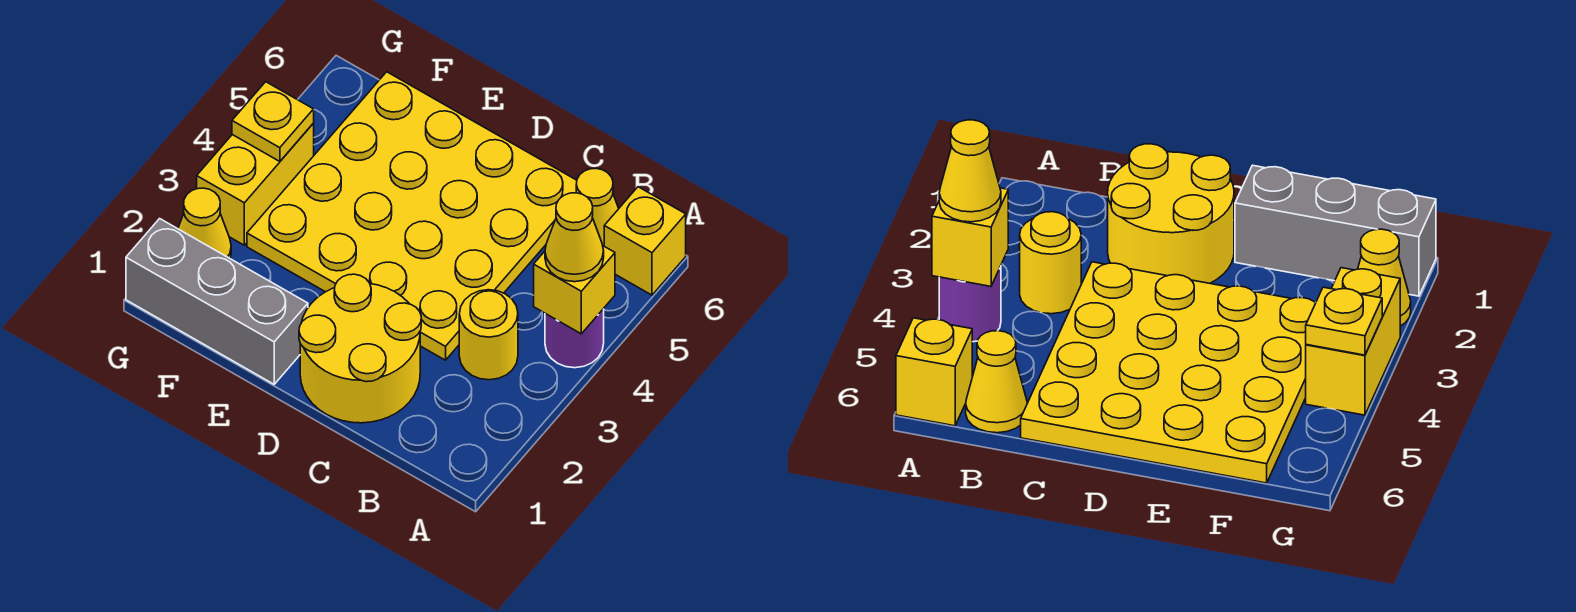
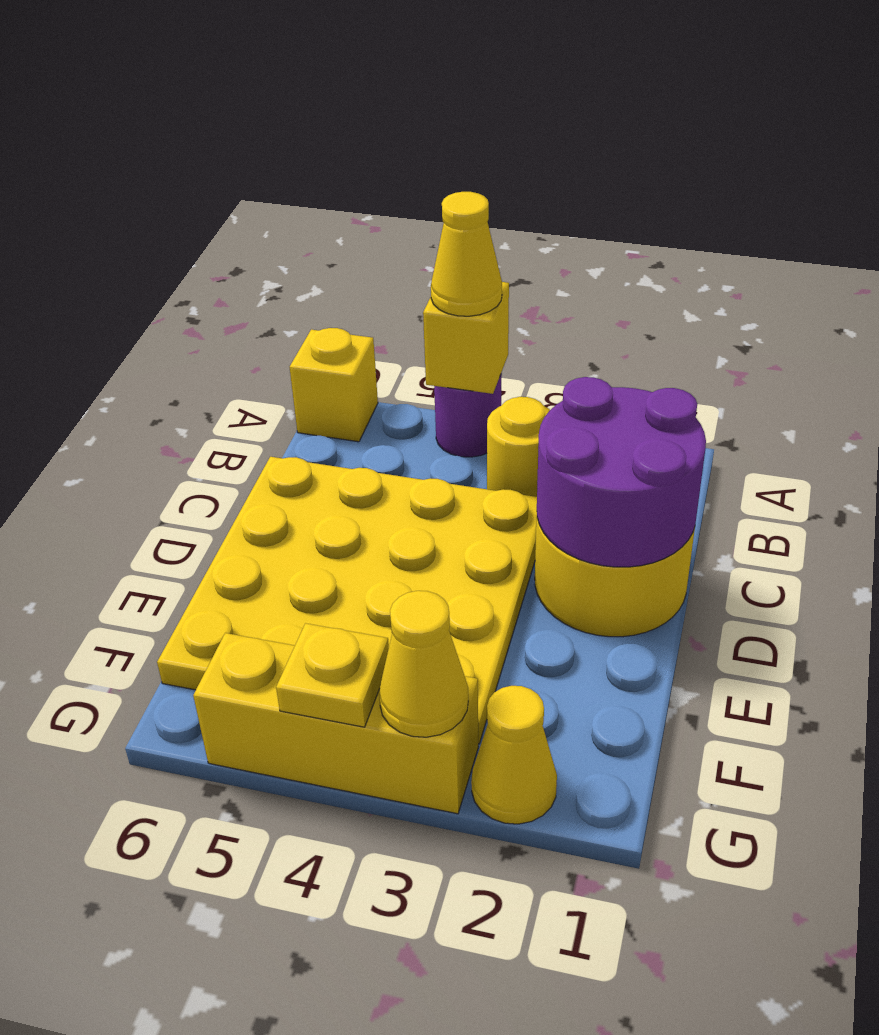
yellow 1x1 cone [576,168,619,246] -> yellow 1x1 cone moved to [379,591,468,737]
none -> purple 2x2 round brick [537,377,706,567]
grey 1x3 brick [126,219,308,384] -> none
yellow 1x2 brick [197,124,314,245] -> yellow 1x3 brick [193,633,478,814]

